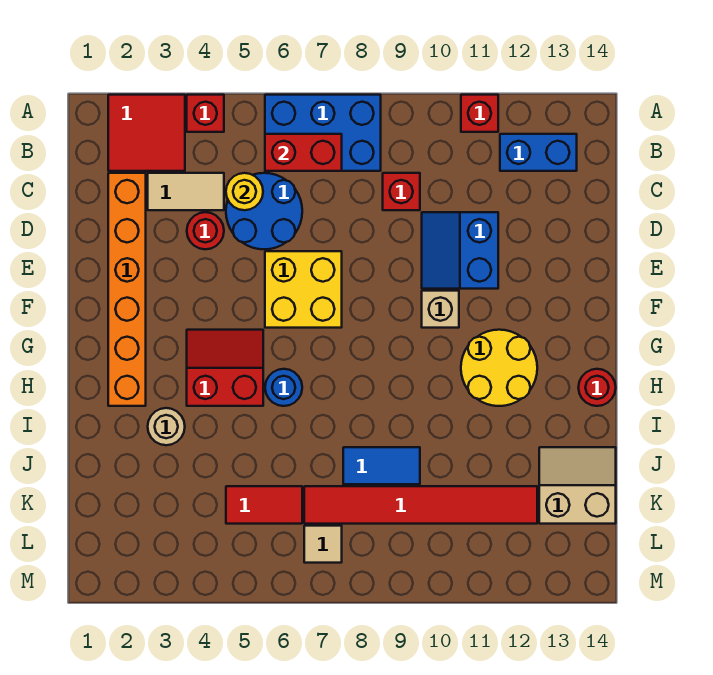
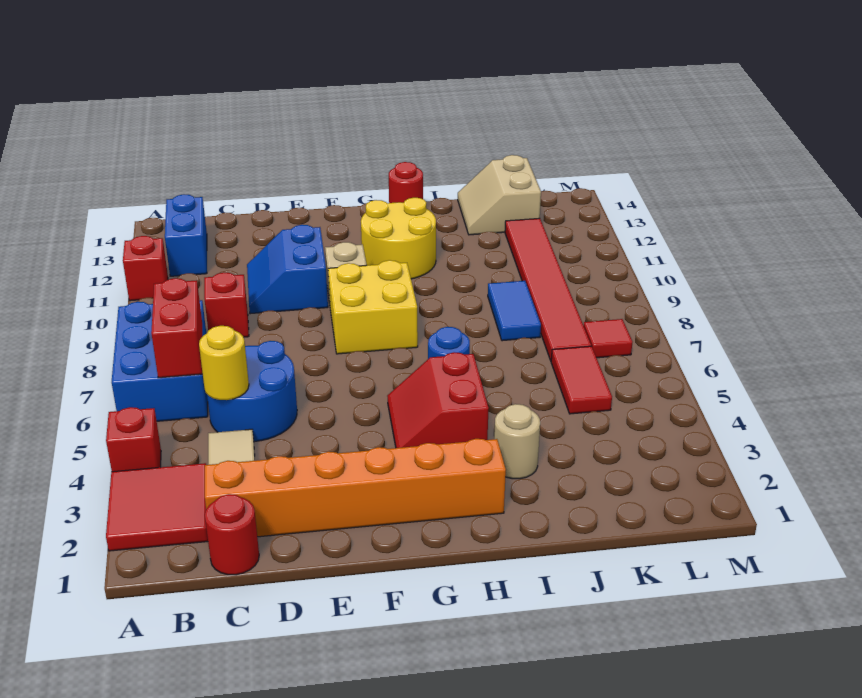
red 1x1 round brick [187,212,224,249] -> red 1x1 round brick moved to [205,494,259,575]
blue 2x2 slope [422,212,498,289] -> blue 2x2 slope turned to [247,225,328,314]
yellow 2x2 brick [265,251,342,328] -> yellow 2x2 brick moved to [328,260,418,354]
tan 1x1 tile [304,526,342,563] -> red 1x1 tile [584,319,632,358]

